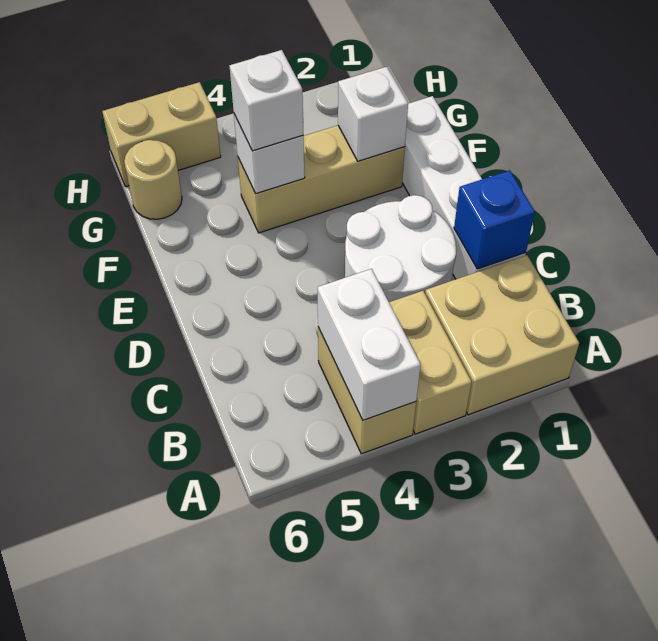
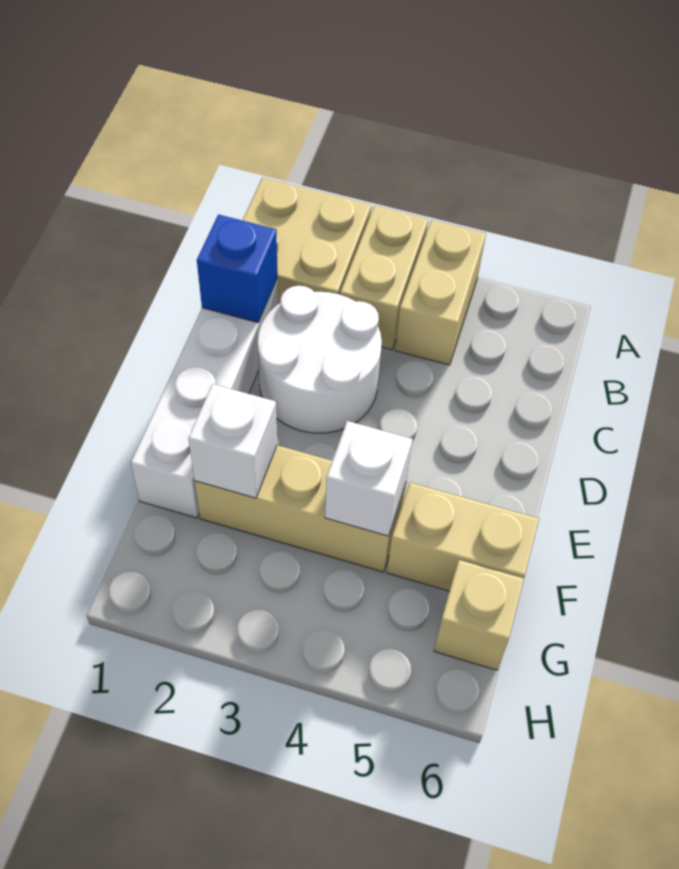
white 1x2 brick [318,269,421,420] -> none
white 1x1 brick [230,50,303,151] -> none
tan 1x1 round brick [124,140,182,219] -> tan 1x1 brick [434,560,524,670]
tan 1x2 brick [102,82,221,187] -> tan 1x2 brick moved to [387,483,539,591]

